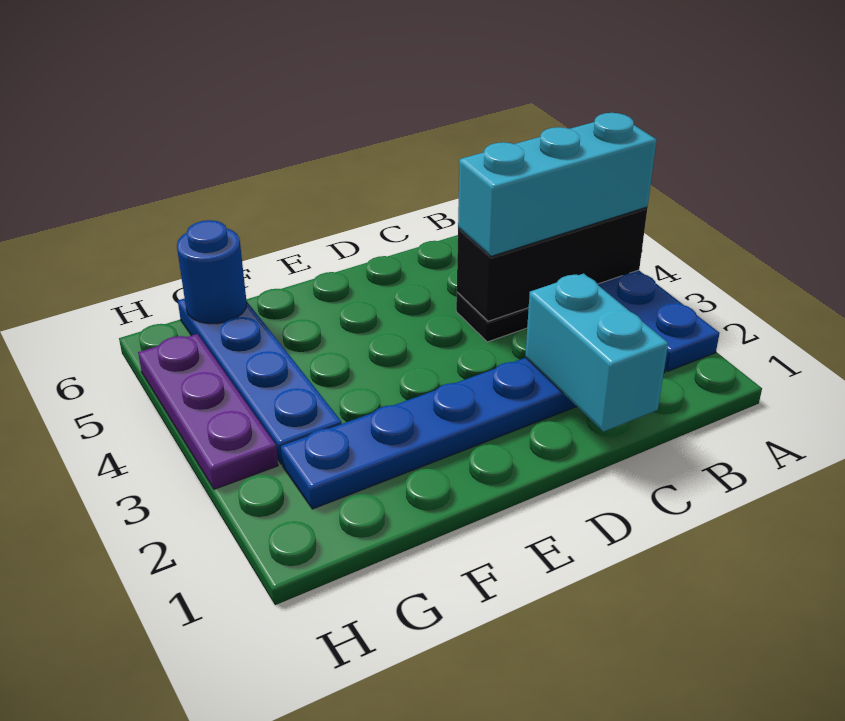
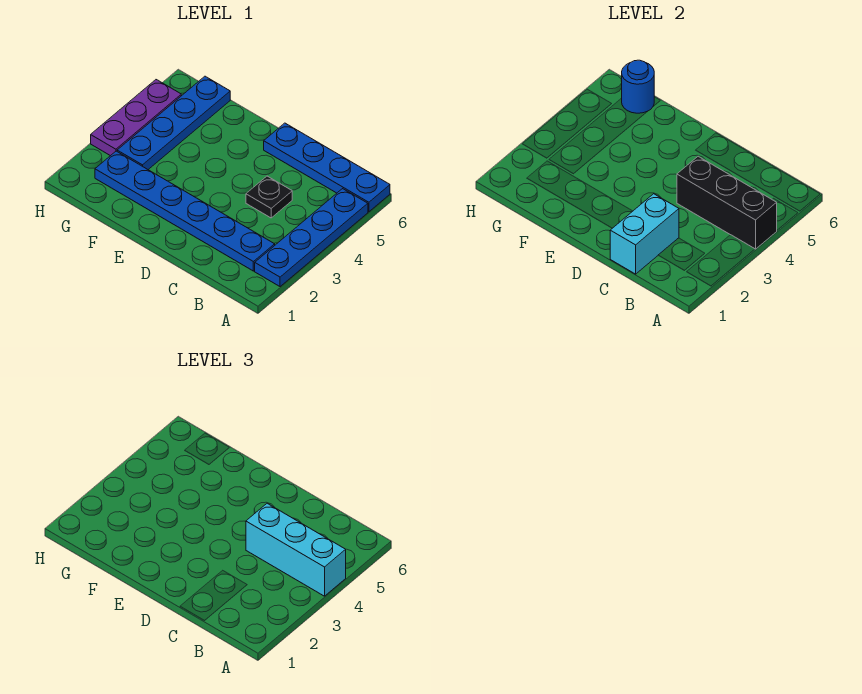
none -> blue 1x4 plate [264,123,390,212]

